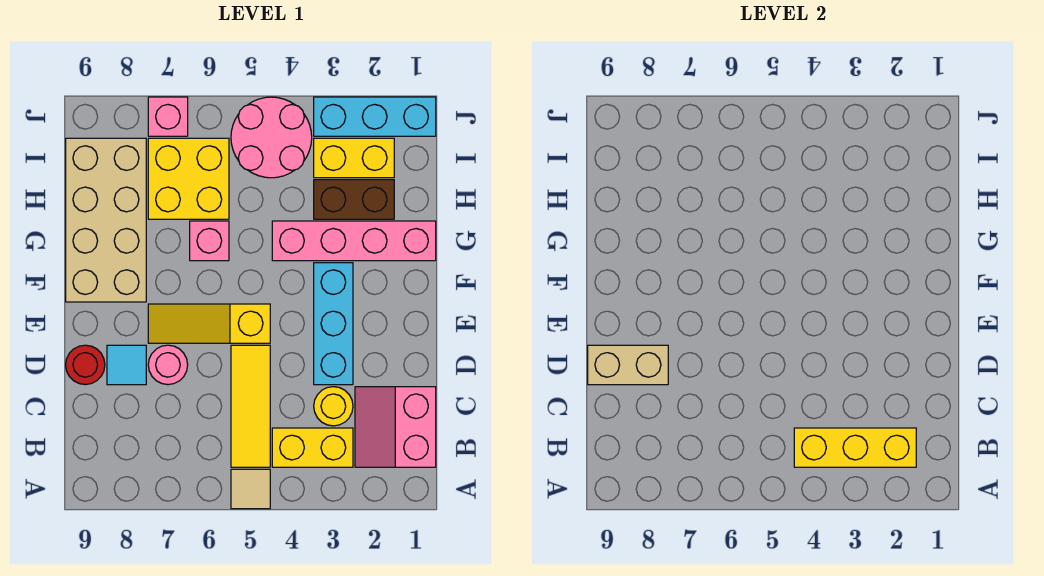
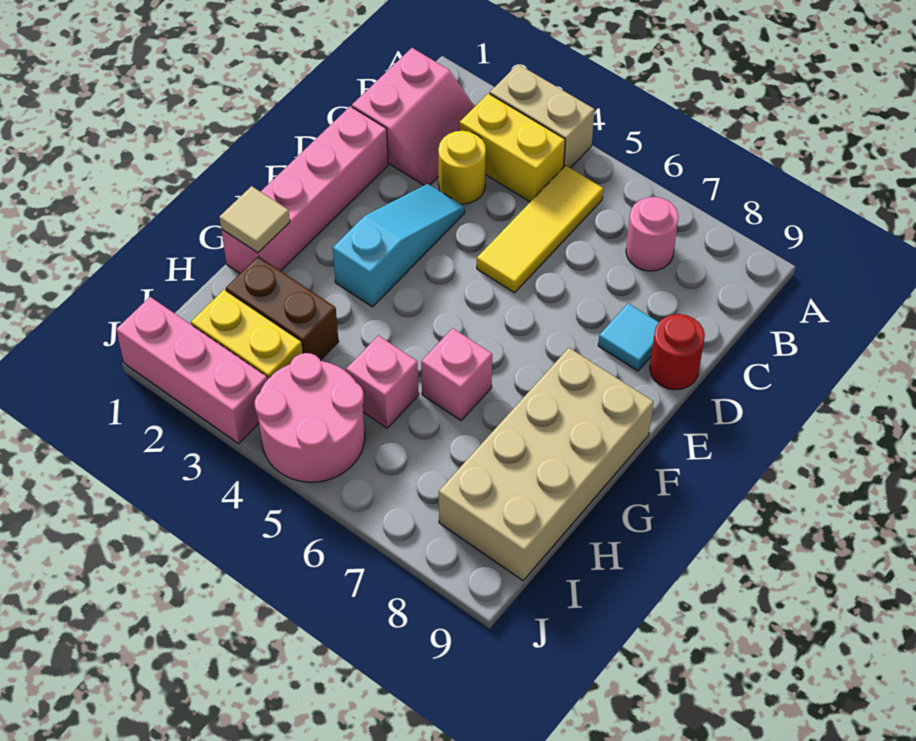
tan 1x1 tile [231,469,270,509] -> tan 1x1 tile moved to [219,186,290,253]
yellow 1x3 brick [794,428,916,467] -> none
cyan 1x3 brick [314,263,353,385] -> cyan 1x3 slope [333,184,465,307]
pink 1x1 round brick [148,345,188,385] -> pink 1x1 round brick moved to [626,197,679,271]
tan 1x2 brick [588,345,668,385] -> tan 1x2 brick moved to [490,64,595,168]
yellow 1x3 slope [148,304,270,343] -> none
pink 1x4 brick [272,221,436,261] -> pink 1x4 brick turned to [221,106,388,273]
yellow 2x2 brick [148,138,229,219] -> none
cyan 1x3 brick [314,97,436,136] -> pink 1x3 brick [116,297,267,443]
pink 1x1 brick [148,97,188,136] -> pink 1x1 brick moved to [346,335,419,428]

